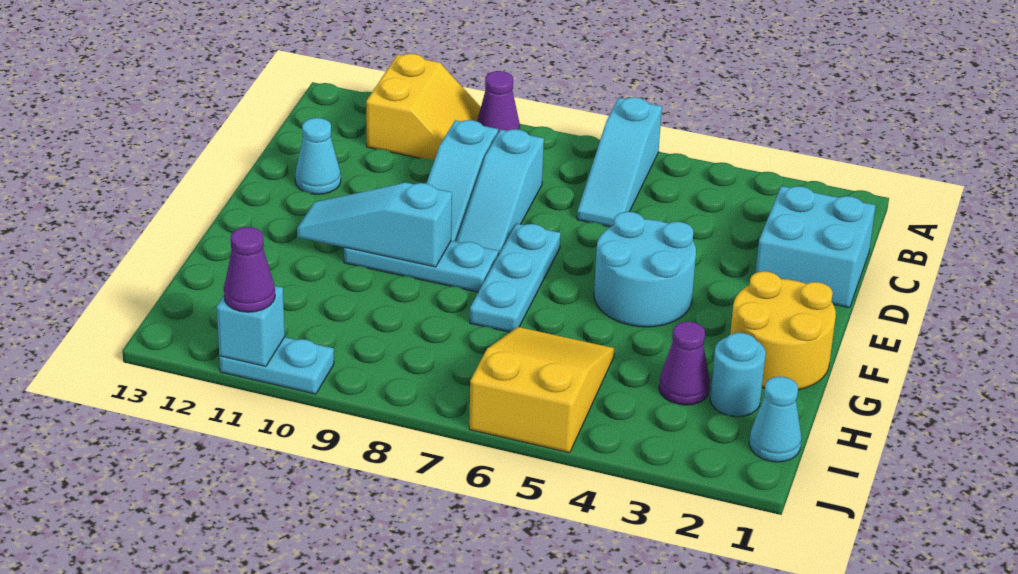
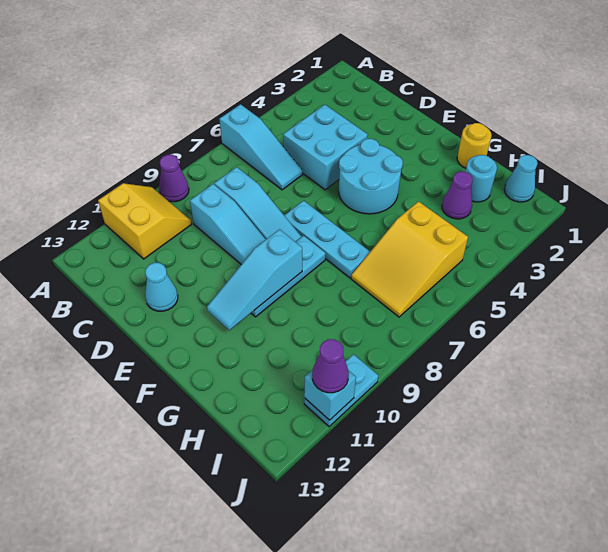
cyan 2x2 brick [756,186,876,308] -> cyan 2x2 brick moved to [283,105,368,190]
yellow 2x2 round brick [730,271,836,390] -> yellow 1x1 round brick [457,123,492,168]
yellow 2x3 slope [469,327,614,453] -> yellow 2x3 slope turned to [351,202,468,317]

